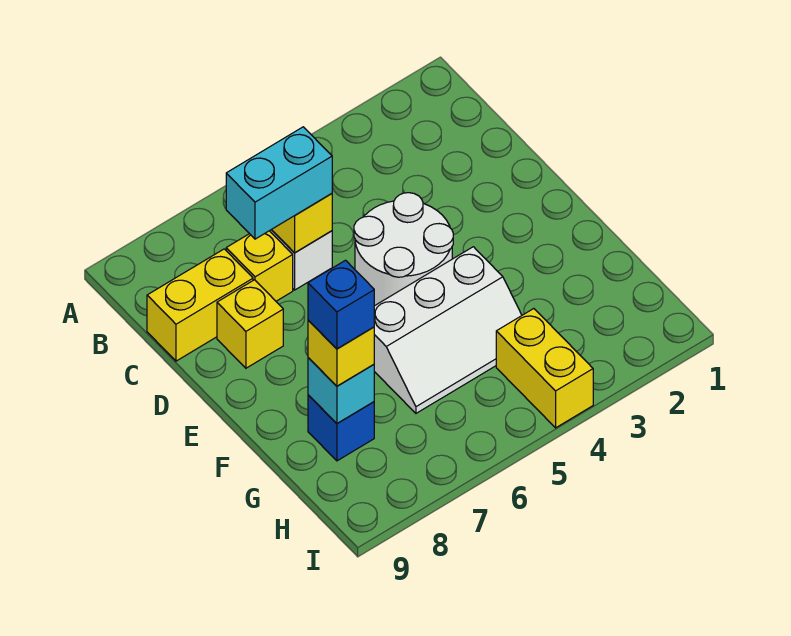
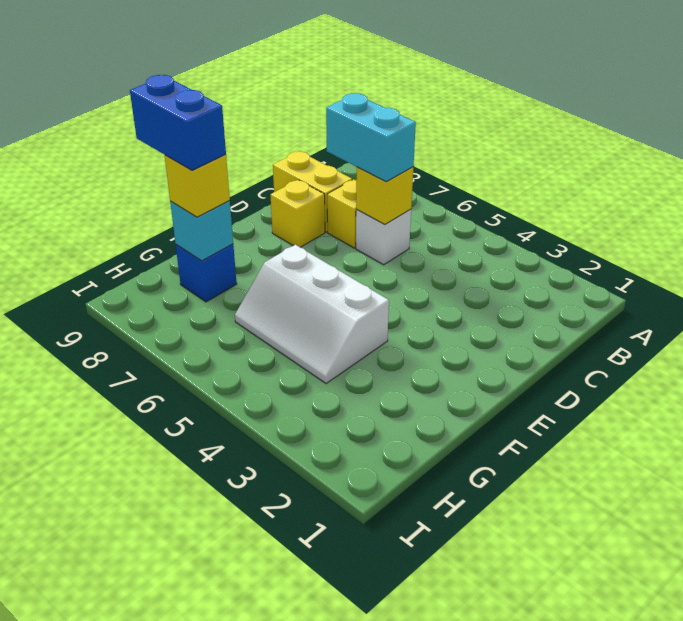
white 2x2 round brick [354,193,453,306] -> none
blue 1x1 brick [308,260,374,349] -> blue 1x2 brick [130,75,226,170]
yellow 1x2 brick [496,309,593,428] -> none

